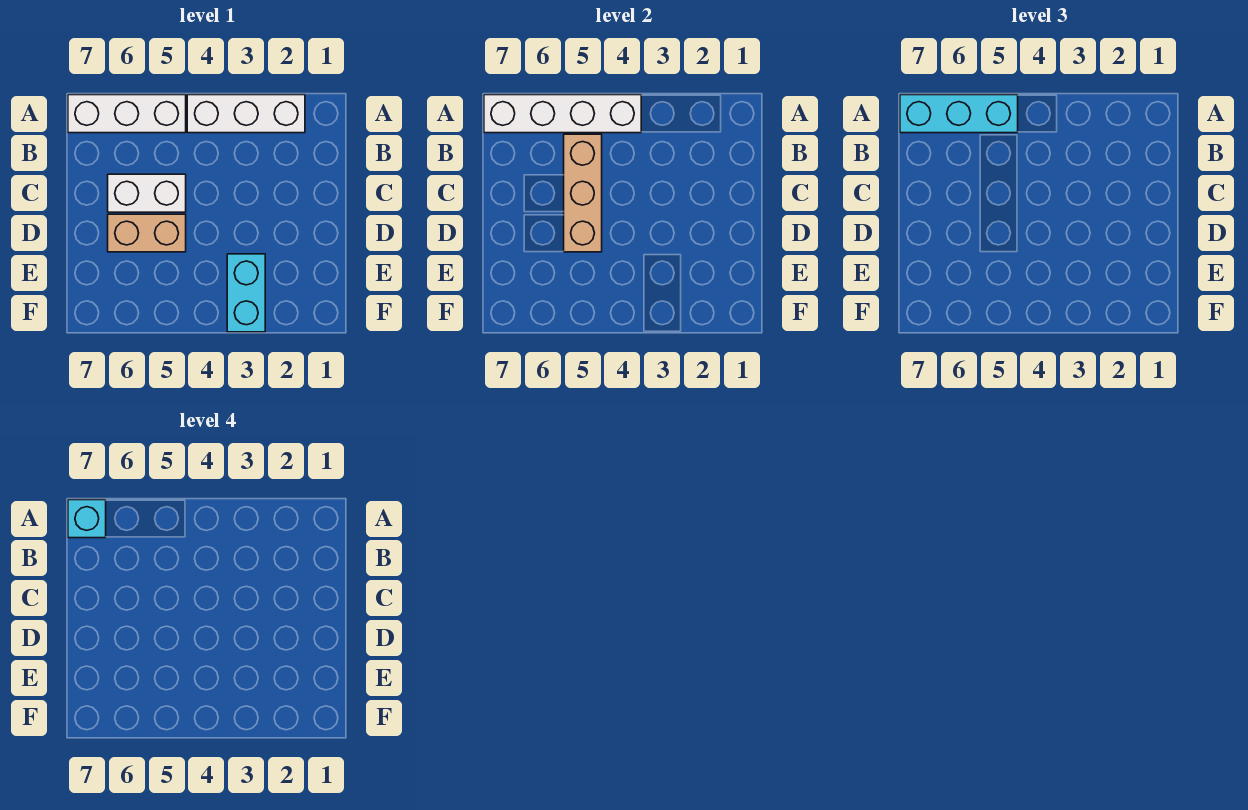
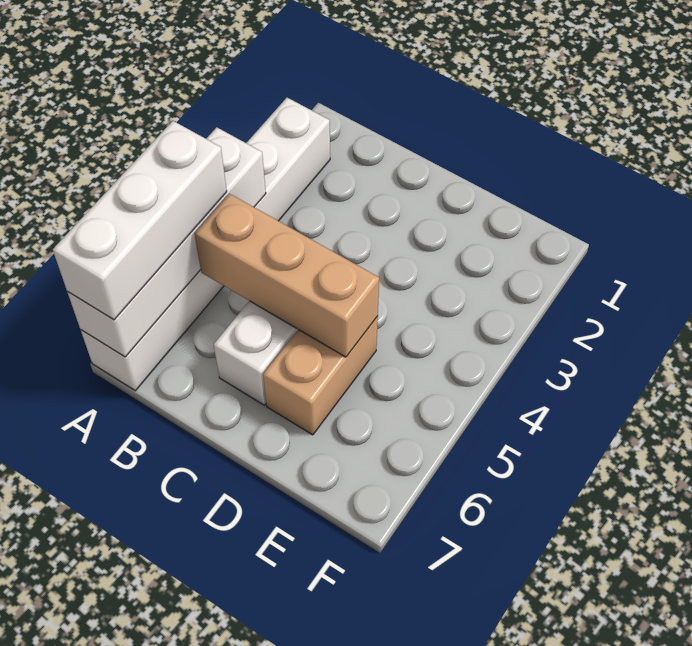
cyan 1x3 brick [900,95,1018,133] -> white 1x3 brick [53,121,227,320]
cyan 1x1 brick [68,500,106,538] -> none
cyan 1x2 brick [227,254,265,332] -> none

